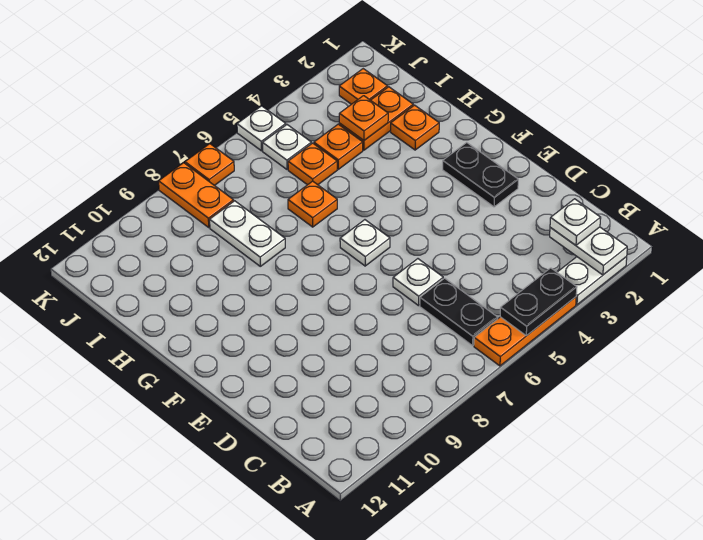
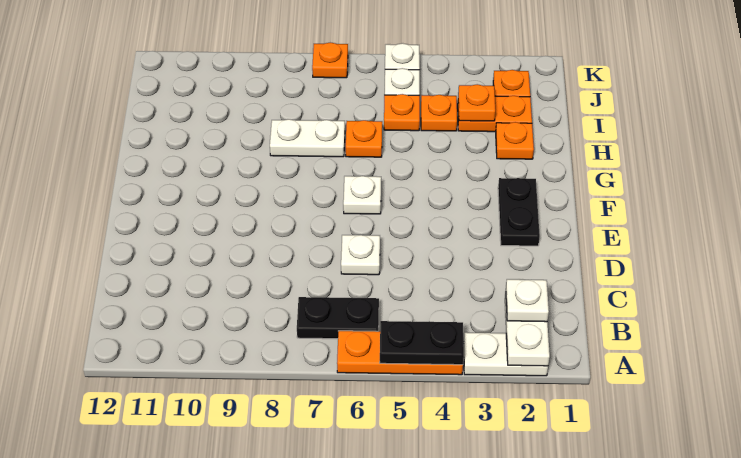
black 1x2 plate [420,278,498,346] -> black 1x2 plate turned to [297,297,379,339]
white 1x2 plate [210,201,285,266] -> white 1x2 plate turned to [270,119,345,157]
orange 1x2 plate [159,163,234,227] -> none

